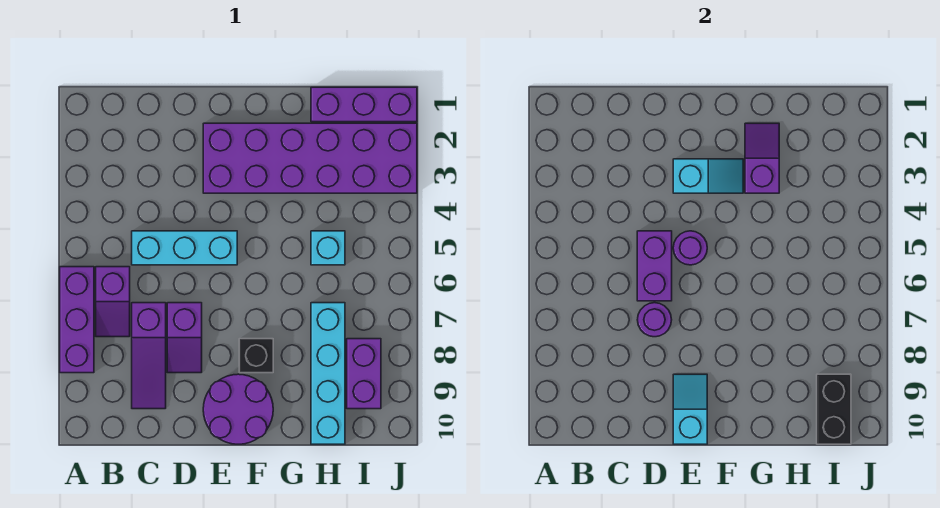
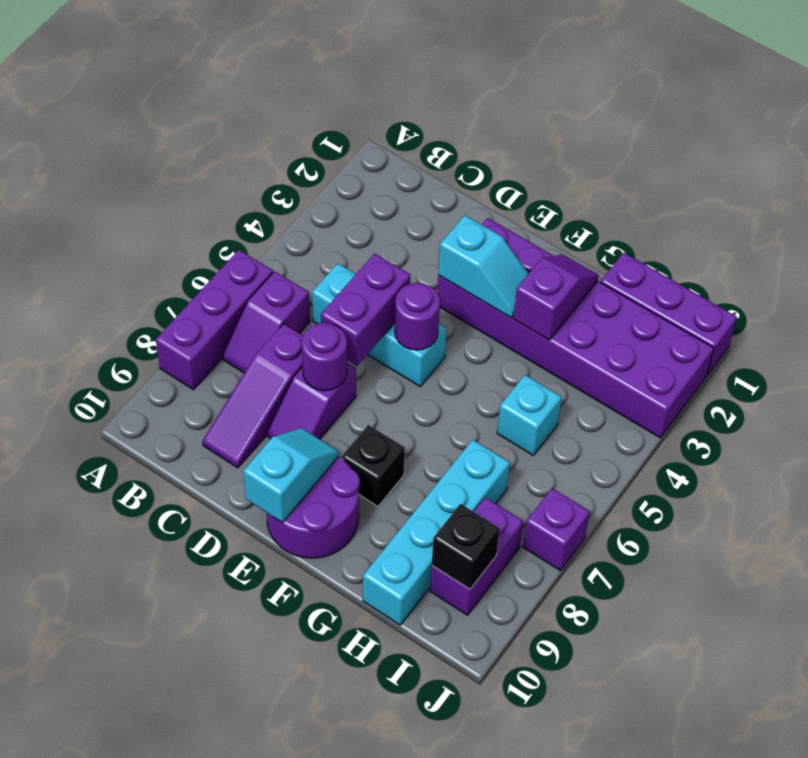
black 1x2 brick [817,374,851,444] -> black 1x1 brick [432,504,500,589]
none -> purple 1x1 brick [523,488,590,571]

